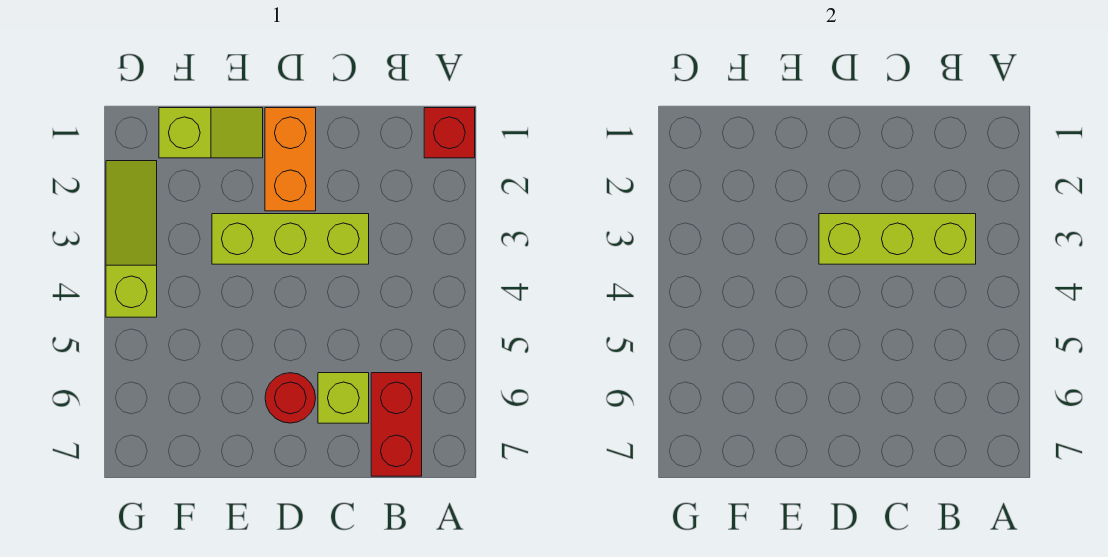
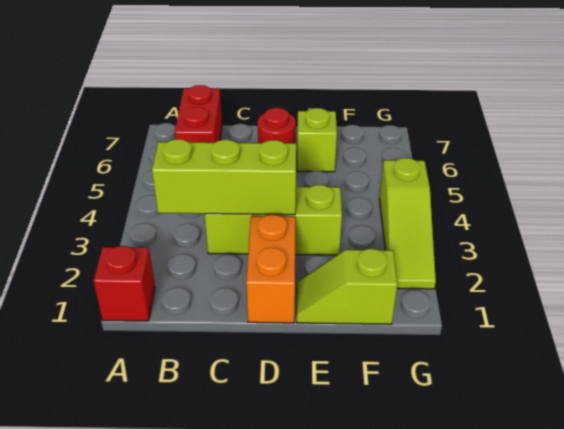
lime 1x1 brick [318,373,369,423] -> lime 1x1 brick moved to [297,108,337,172]

